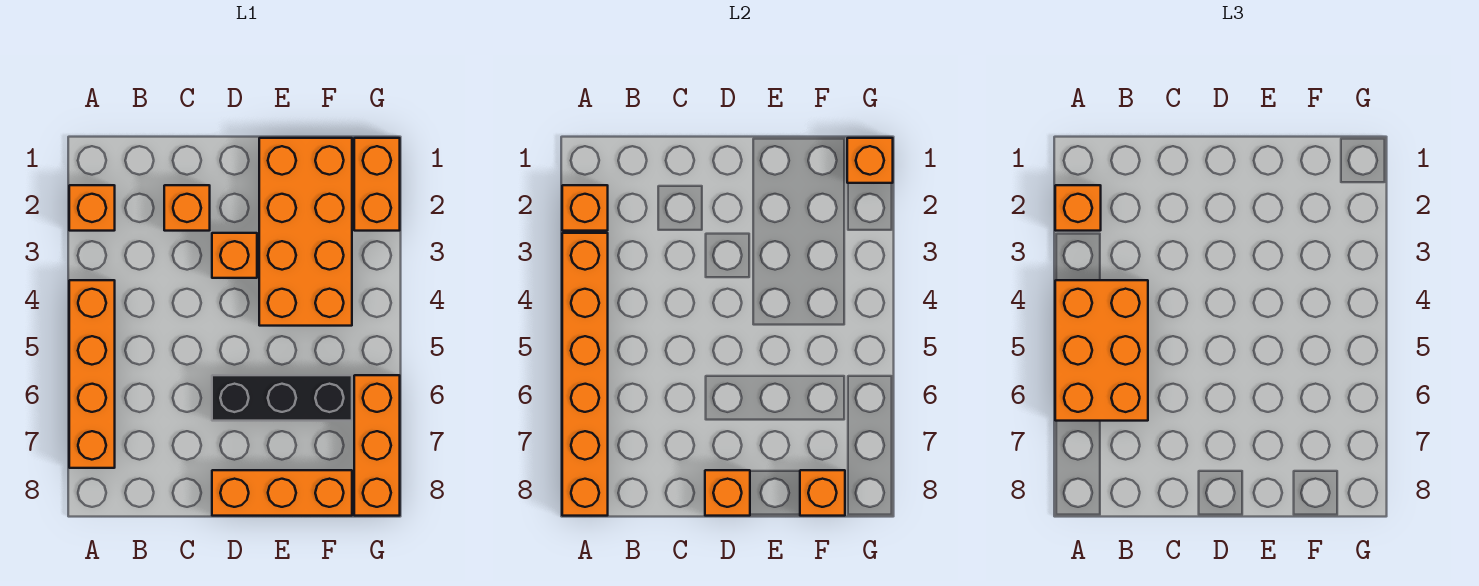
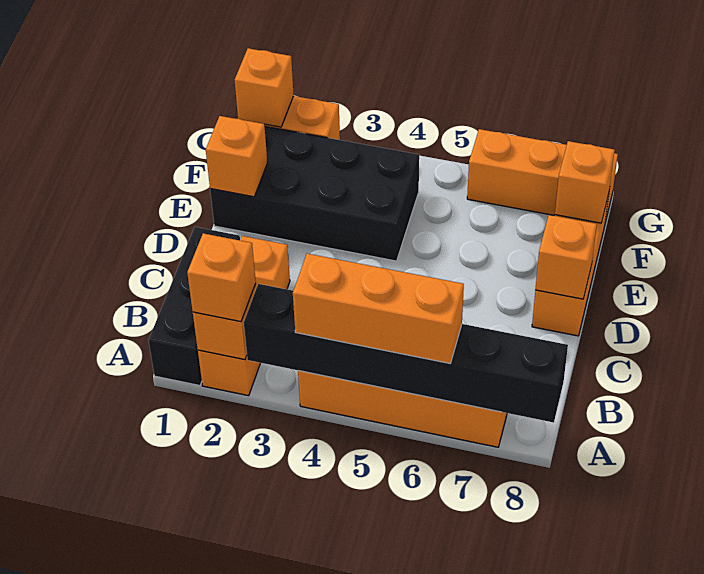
orange 1x6 brick [562,233,608,516] -> black 1x6 brick [244,284,568,423]
orange 2x3 brick [1055,280,1148,421] -> orange 1x3 brick [293,254,464,363]
orange 1x1 brick [212,233,257,278] -> orange 1x1 brick moved to [206,116,267,197]
black 1x3 brick [212,375,352,421] -> black 1x3 brick moved to [148,227,240,386]
orange 2x4 brick [259,138,352,326] -> black 2x4 brick [210,126,419,261]

